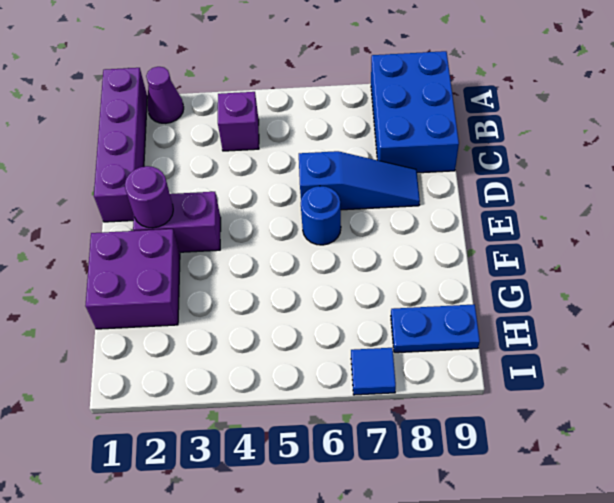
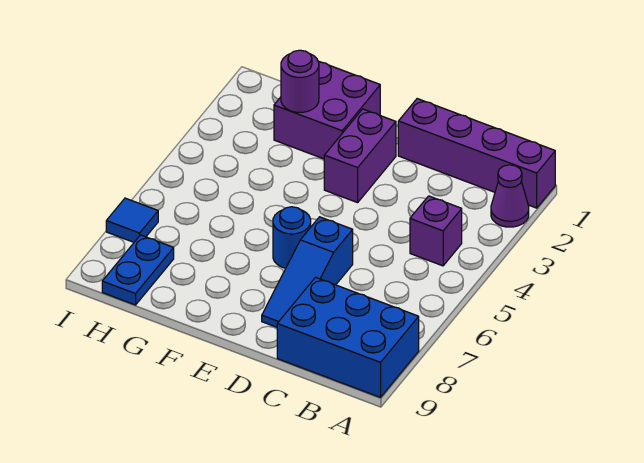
purple 1x1 round brick [125,166,173,228] -> purple 1x1 round brick moved to [281,50,319,112]

